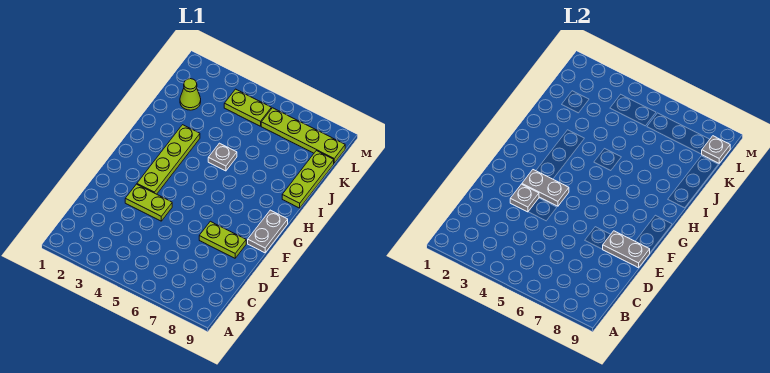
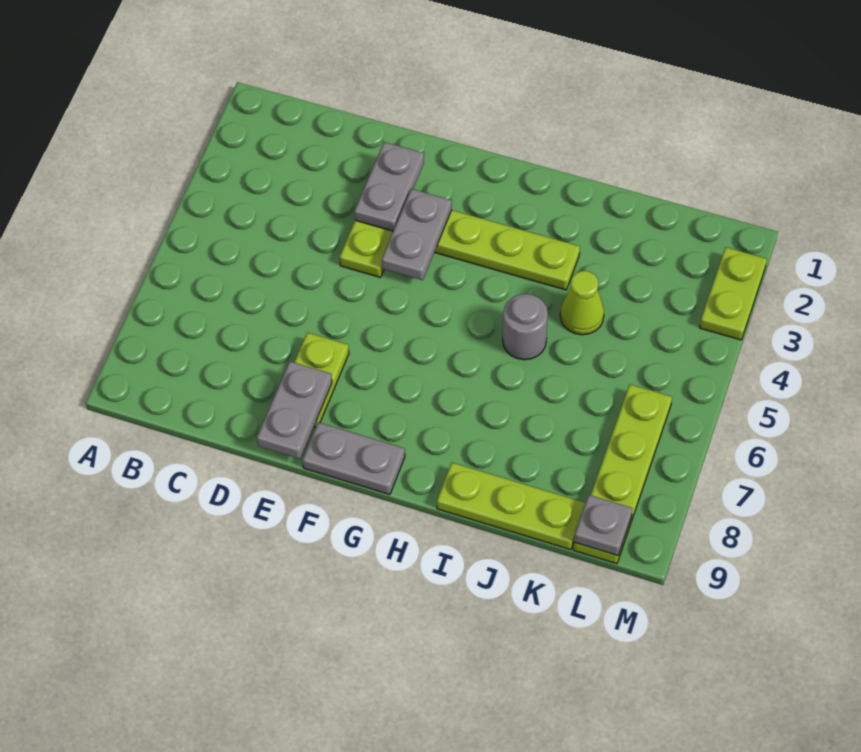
grey 1x1 plate [510,184,539,212] -> grey 1x2 plate [354,142,424,231]
grey 1x1 plate [208,143,237,171] -> grey 1x1 round brick [503,294,548,360]
lime 1x1 cone [180,79,201,110] -> lime 1x1 cone moved to [560,271,604,335]
lime 1x2 plate [224,89,271,126] -> lime 1x2 plate moved to [700,247,767,340]

